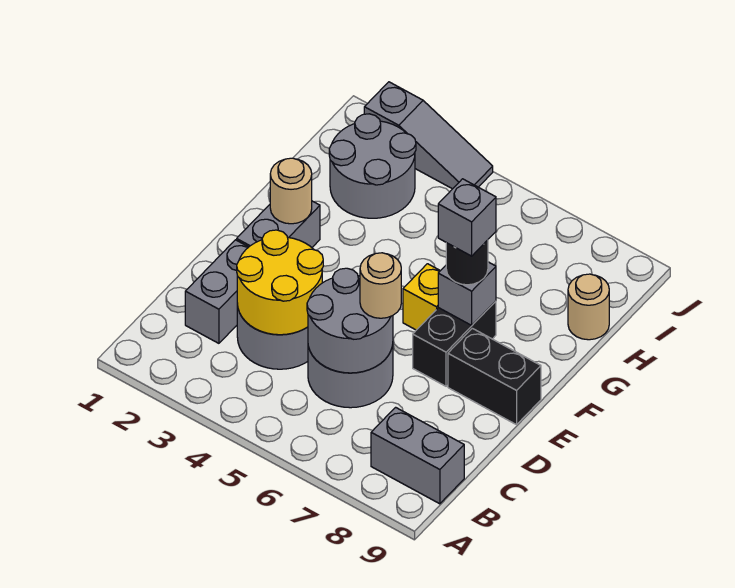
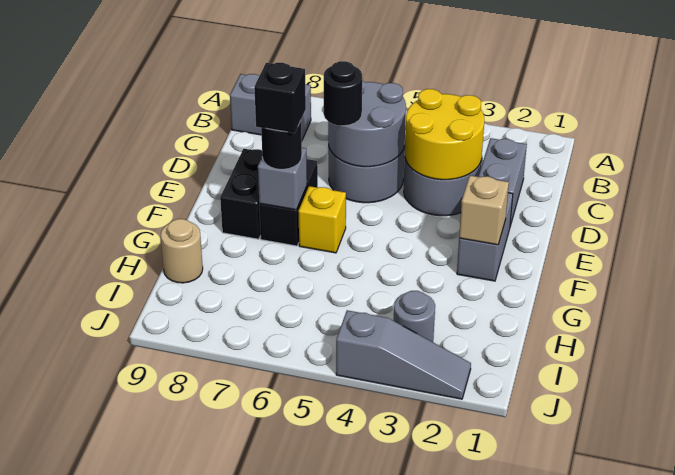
tan 1x1 round brick [360,253,401,318] -> black 1x1 round brick [324,61,362,126]
black 1x2 brick [448,328,541,425] -> black 1x2 brick turned to [220,149,262,239]
tan 1x1 round brick [270,158,312,224] -> tan 1x1 brick [459,176,509,245]
grey 1x1 brick [438,179,496,256] -> black 1x1 brick [254,63,306,133]
grey 2x2 round brick [329,114,416,218] -> grey 1x1 round brick [394,291,435,342]
grey 1x3 slope [364,82,493,189] -> grey 1x3 slope turned to [336,310,471,399]

